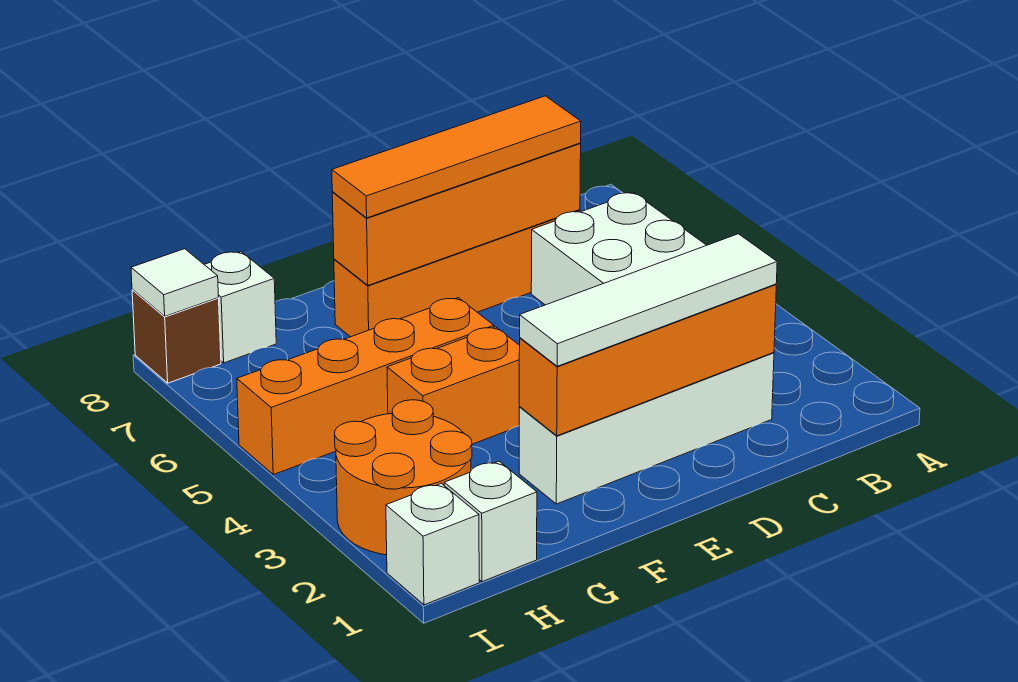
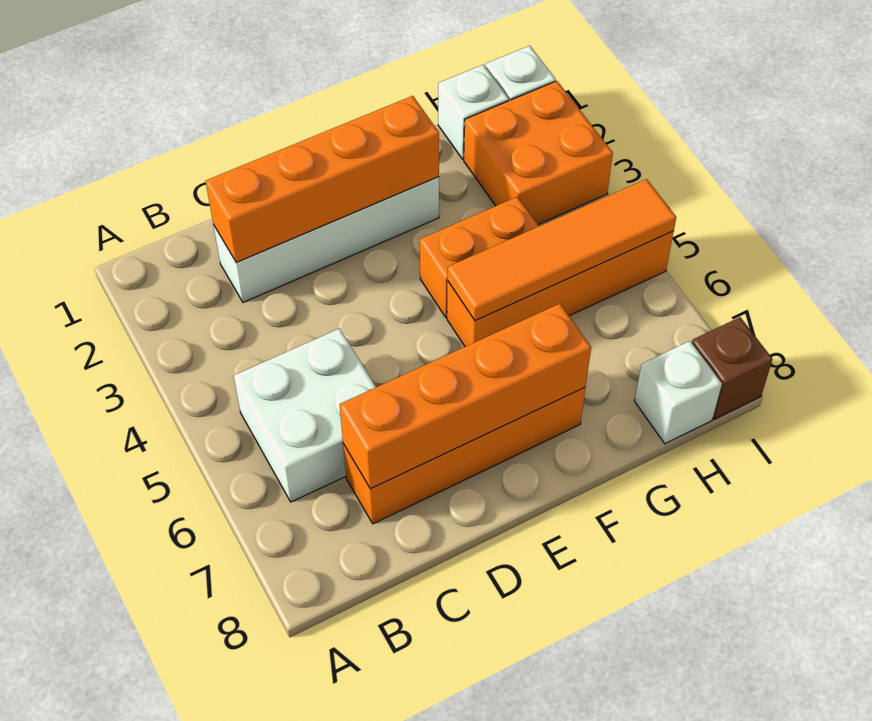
white 1x4 tile [520,234,777,366] -> none
orange 1x4 tile [332,96,581,218] -> orange 1x4 tile moved to [447,179,676,321]
orange 2x2 round brick [335,400,472,555] -> orange 2x2 brick [464,81,613,224]
white 1x1 tile [131,249,218,316] -> none

